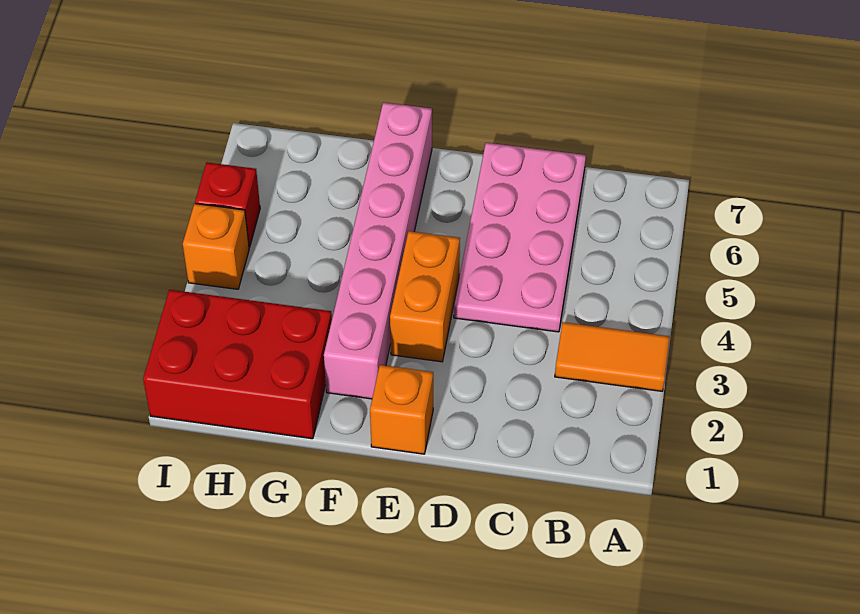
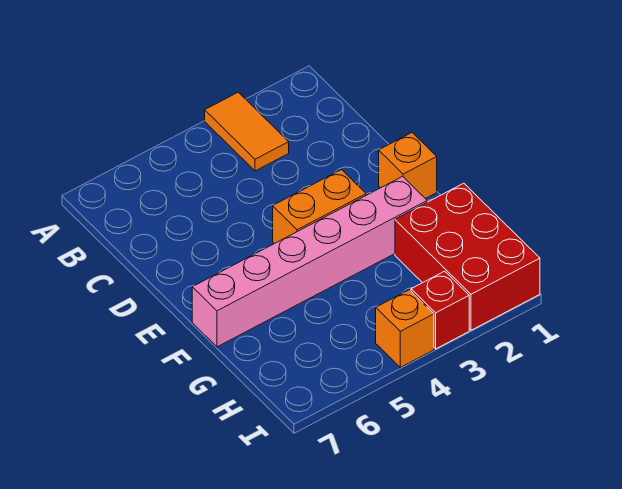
pink 2x4 plate [454,143,586,332] -> none
red 1x1 brick [195,162,260,247] -> red 1x1 brick moved to [411,271,469,349]

